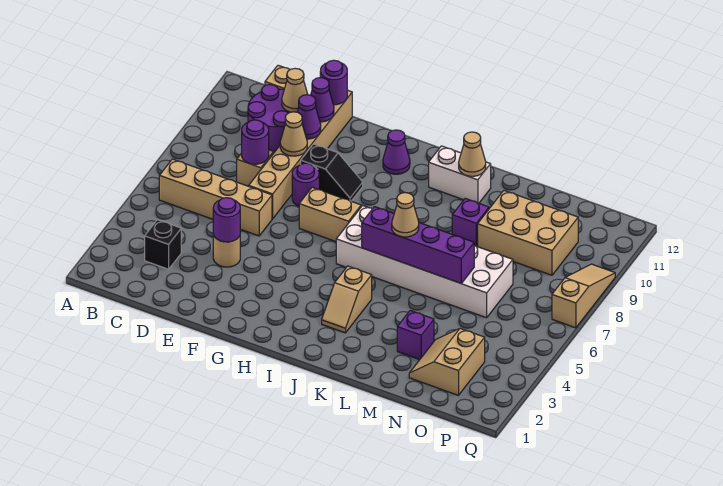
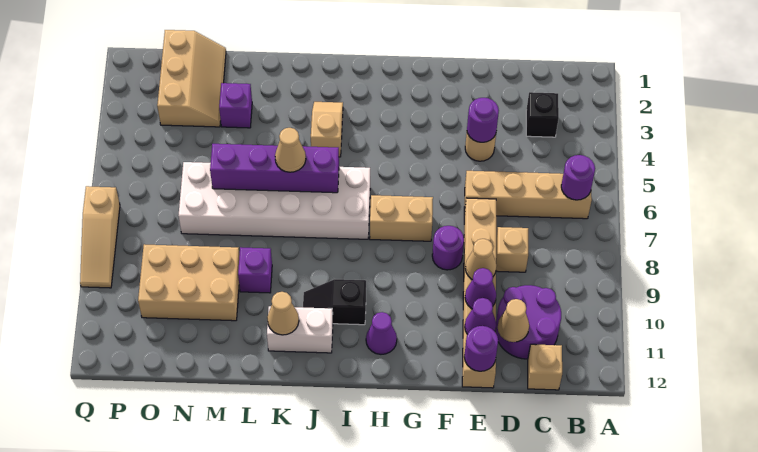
purple 1x1 round brick [242,120,269,164] -> purple 1x1 round brick moved to [561,155,595,200]
black 1x2 slope [301,144,363,201] -> black 1x2 slope moved to [303,279,366,325]
tan 2x2 slope [409,328,485,395] -> tan 2x3 slope [157,30,226,127]

